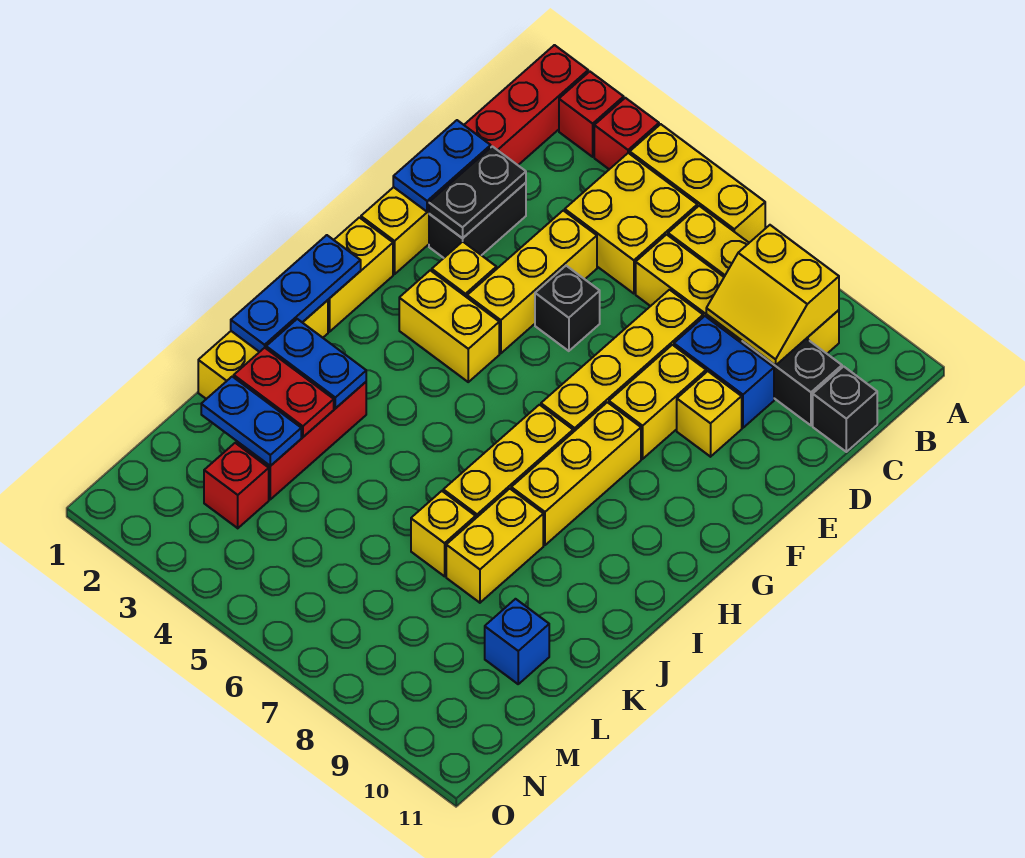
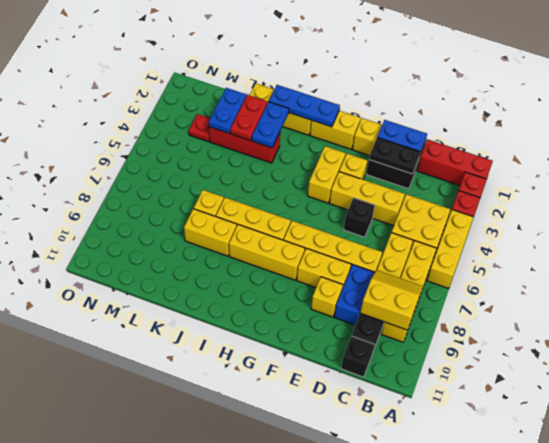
yellow 2x2 slope [706,225,839,365] -> yellow 2x2 slope turned to [360,270,423,330]
blue 1x1 brick [485,599,549,684] -> none
red 1x1 brick [204,443,269,528] -> red 1x1 plate [189,114,210,142]

